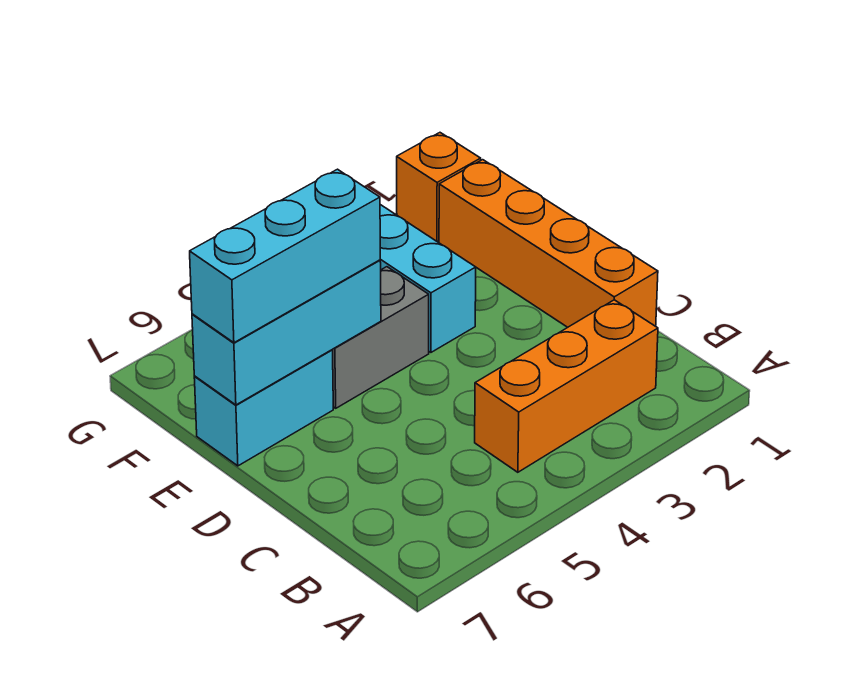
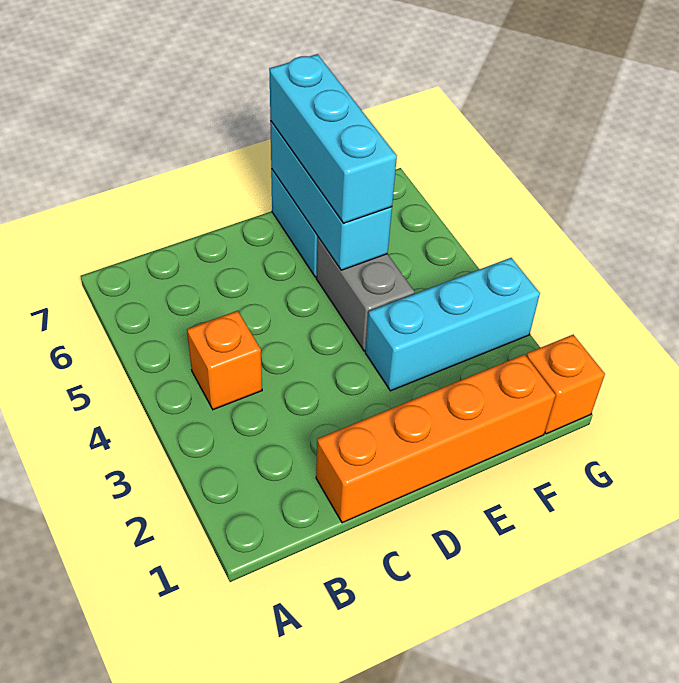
orange 1x3 brick [475,300,658,472] -> orange 1x1 brick [187,311,262,410]

